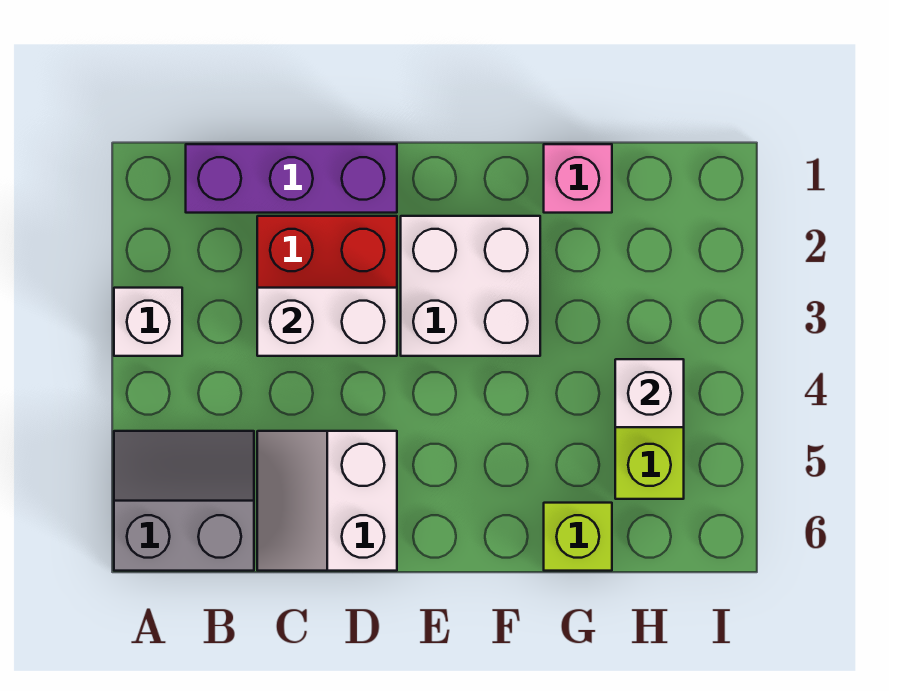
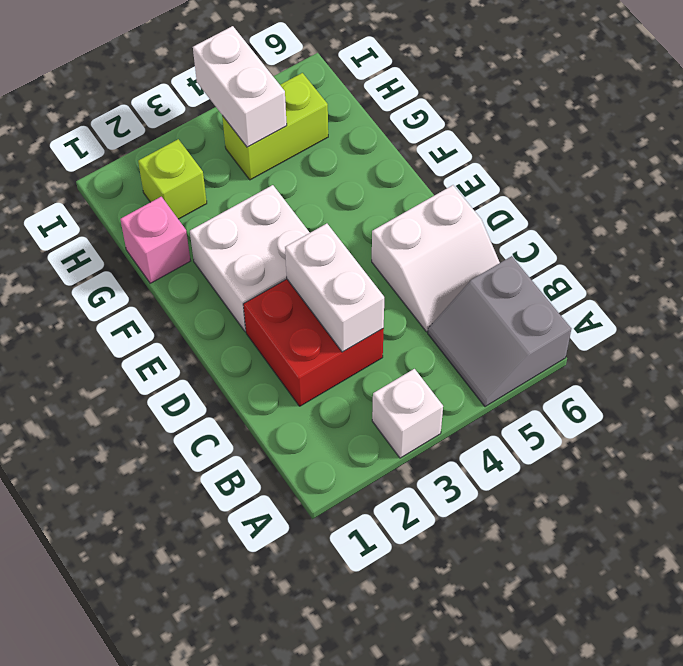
purple 1x3 brick [186,144,397,213] -> none
lime 1x1 brick [544,503,612,571] -> lime 1x1 brick moved to [138,139,207,219]
white 1x1 brick [615,359,684,427] -> white 1x2 brick [193,26,287,147]

